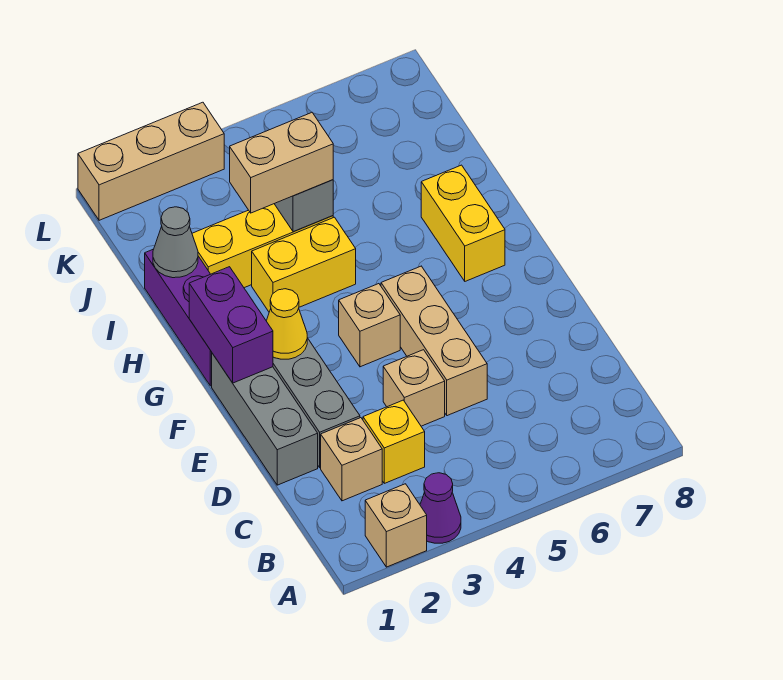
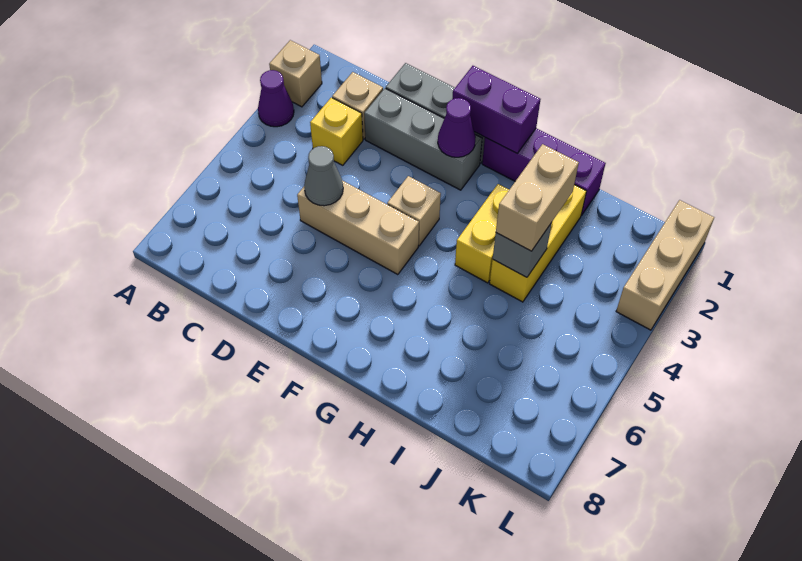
tan 1x1 brick [383,350,445,426] -> none
yellow 1x1 cone [267,289,307,359] -> purple 1x1 cone [438,98,476,157]
yellow 1x2 brick [421,165,505,281] -> none
grey 1x1 cone [153,207,198,278] -> grey 1x1 cone moved to [304,146,343,206]

